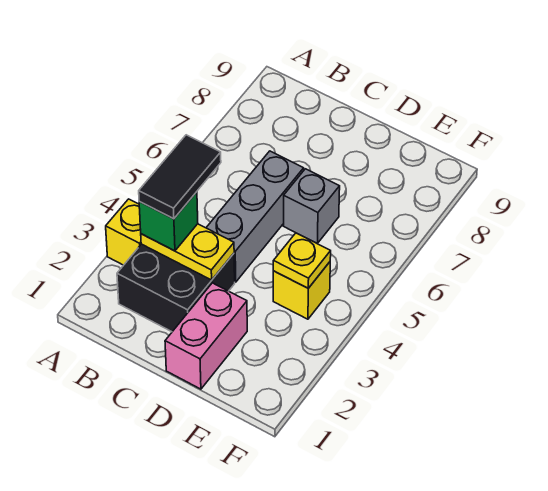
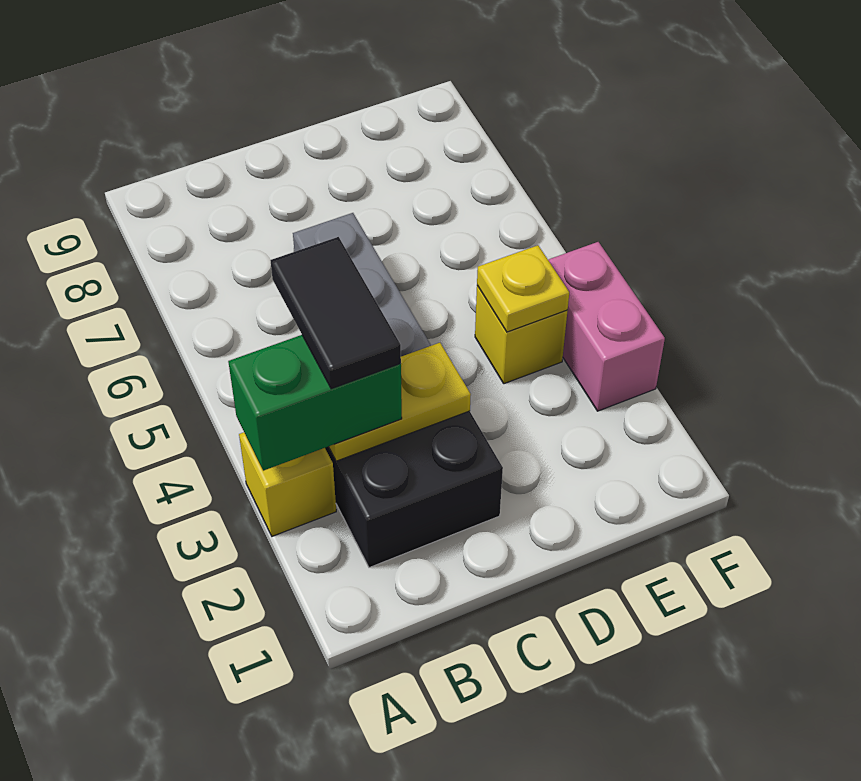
green 1x1 brick [139,192,198,251] -> green 1x2 brick [228,335,402,471]
pink 1x2 brick [165,283,247,389] -> pink 1x2 brick moved to [548,242,665,411]
grey 1x1 brick [283,169,340,243] -> none

